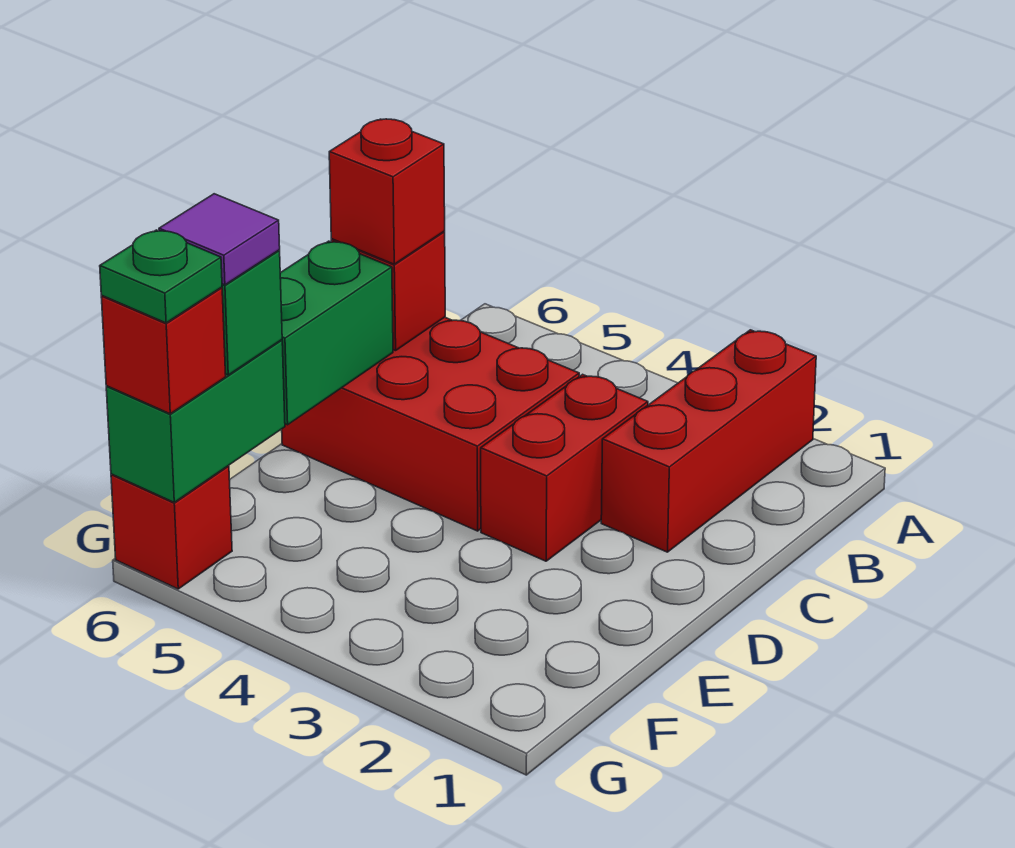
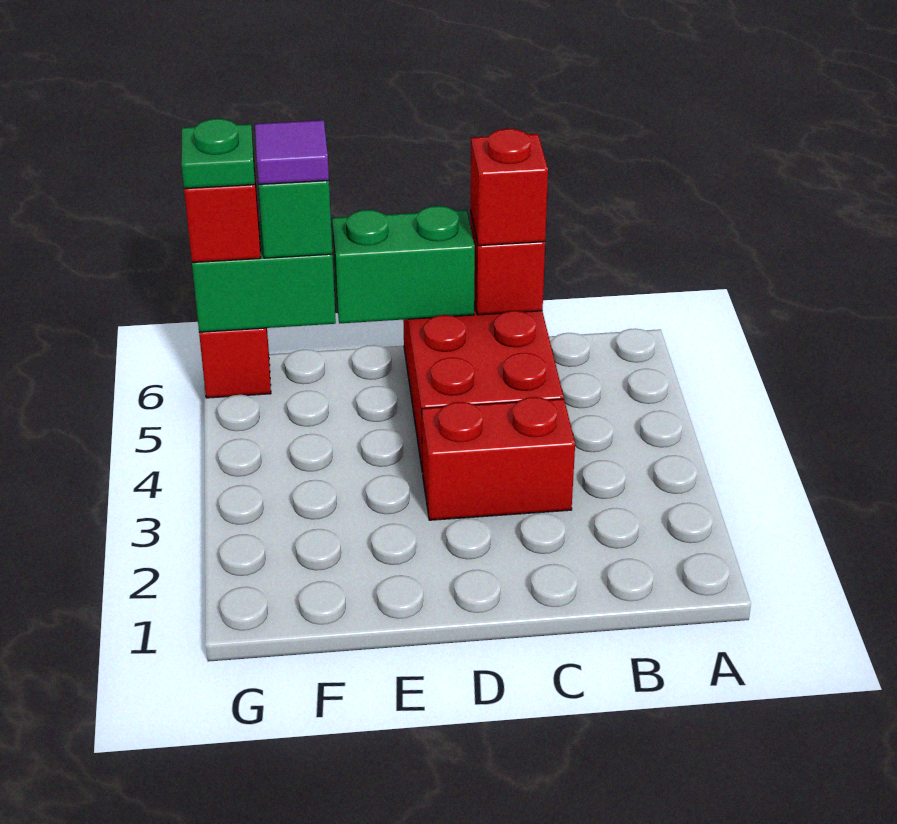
red 1x3 brick [601,330,816,552] -> none

